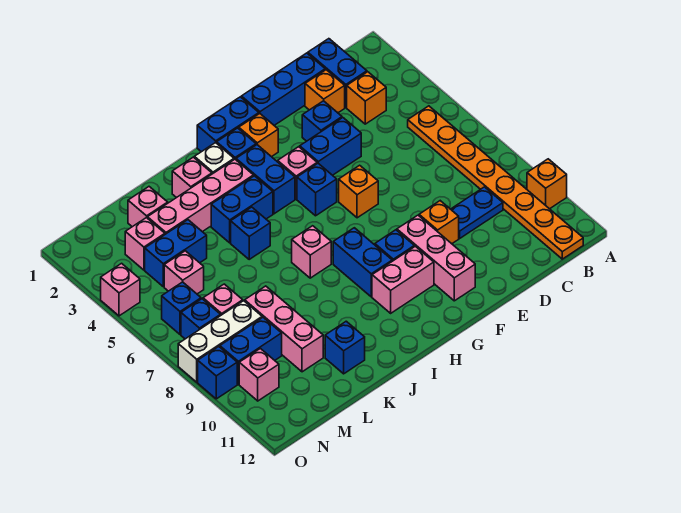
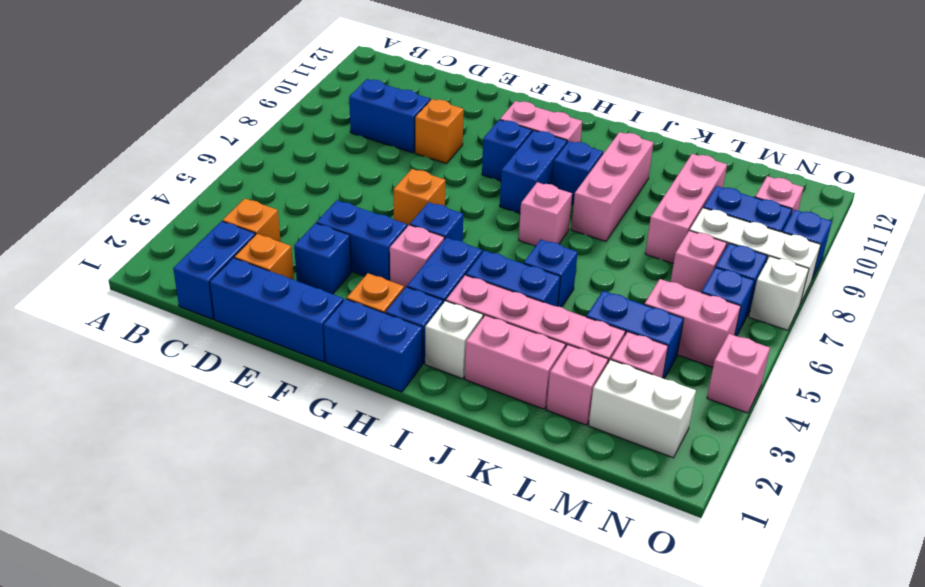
orange 1x1 brick [527,159,567,209] -> none
orange 1x8 plate [408,106,583,259] -> none
blue 1x2 plate [451,187,503,238] -> blue 1x2 brick [349,79,430,153]
pink 1x3 brick [397,215,475,301] -> pink 1x3 brick moved to [571,132,654,241]
pink 1x1 brick [172,157,212,198] -> pink 1x2 brick [465,315,566,409]
blue 1x1 brick [325,321,365,374] -> blue 1x1 brick moved to [552,141,603,204]
none -> white 1x2 brick [589,360,696,458]
pink 1x1 brick [164,251,204,294] -> pink 1x2 brick [645,279,741,367]
none -> white 1x1 brick [749,256,809,330]

